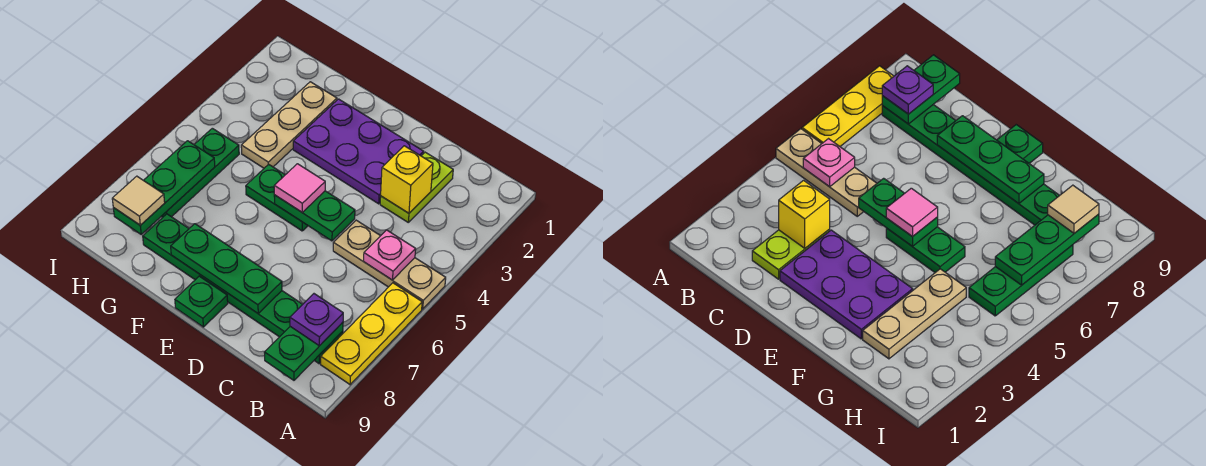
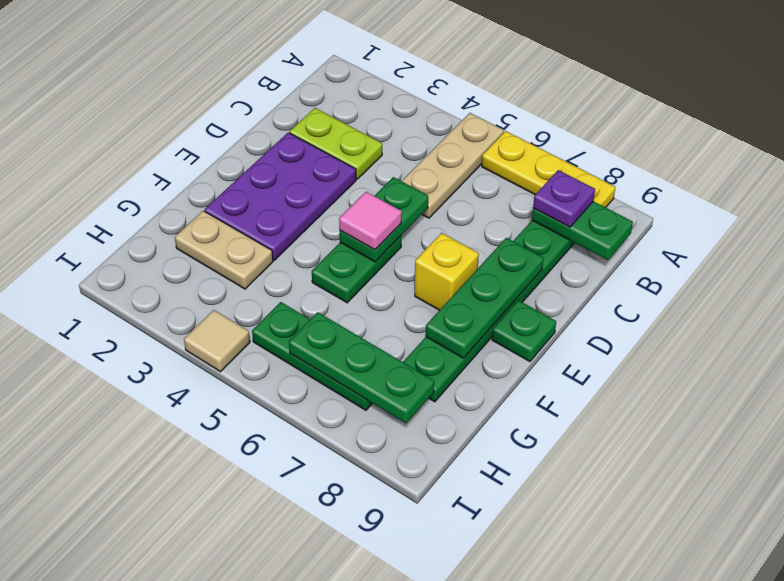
pink 1x1 plate [364,230,416,280] -> none
yellow 1x1 brick [381,146,433,213] -> yellow 1x1 brick moved to [415,233,479,310]
tan 1x3 plate [241,82,337,168] -> tan 1x2 plate [175,211,273,289]
tan 1x1 tile [112,176,165,225] -> tan 1x1 tile moved to [184,310,250,372]

